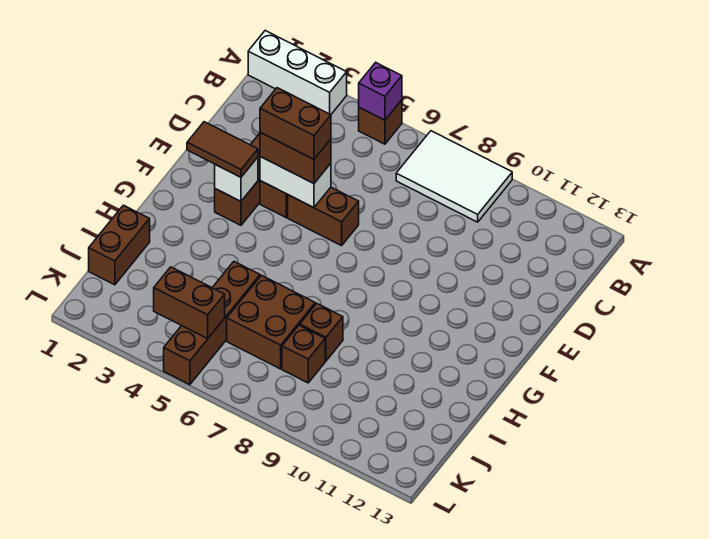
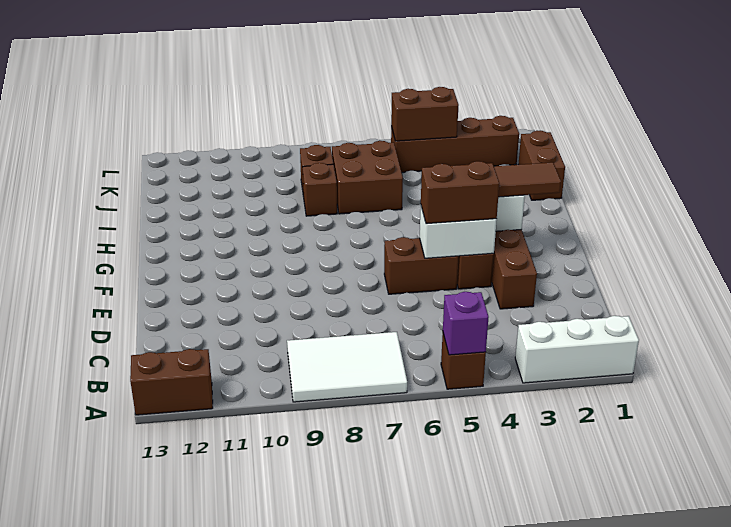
brown 1x2 brick [260,88,331,159] -> brown 1x2 brick moved to [130,349,213,415]
brown 1x4 brick [164,262,260,385] -> brown 1x4 brick turned to [391,116,519,172]

